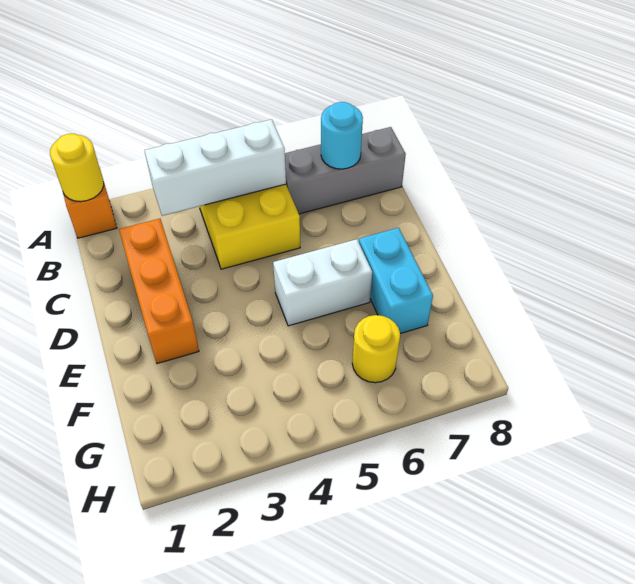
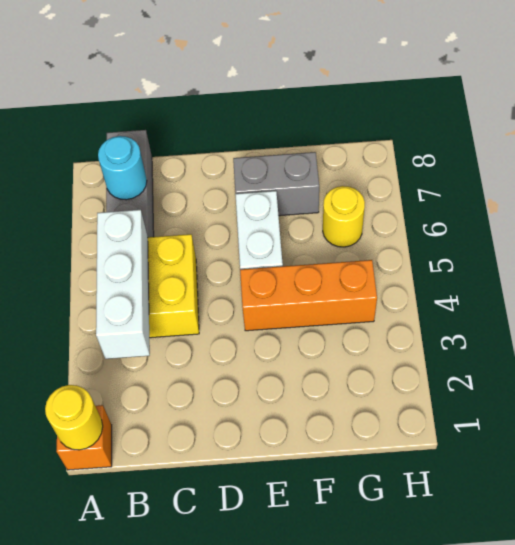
orange 1x3 brick [119,219,199,364] -> orange 1x3 brick moved to [240,260,377,331]
cyan 1x2 brick [359,228,433,334] -> grey 1x2 brick [233,152,319,216]

